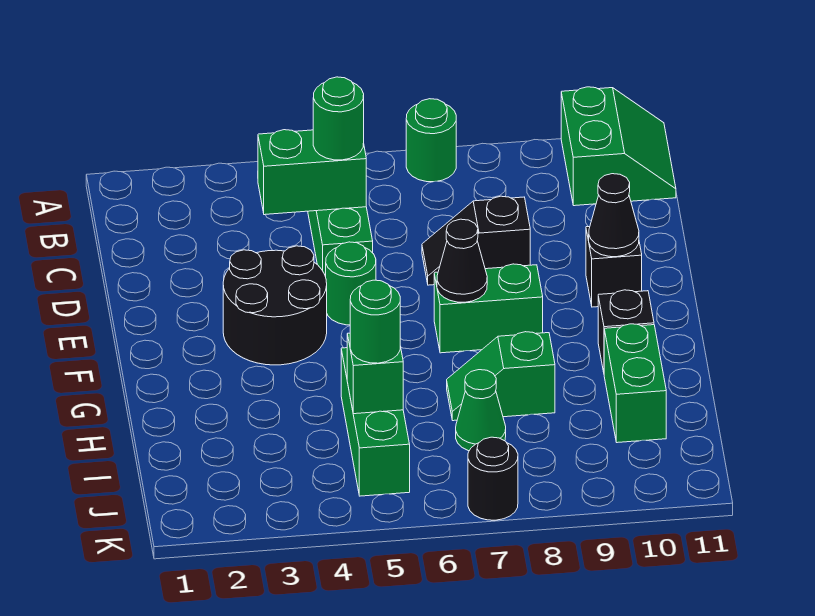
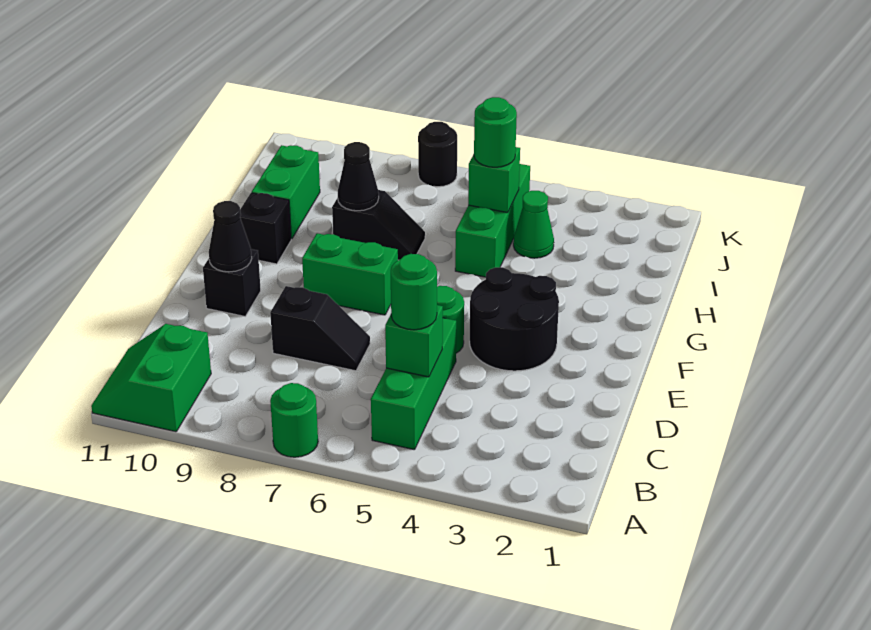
green 1x2 brick [258,130,366,215] -> green 1x1 brick [385,305,443,377]
black 1x1 cone [437,219,487,302] -> black 1x1 cone moved to [338,142,379,211]
green 1x2 slope [447,332,555,421] -> black 1x2 slope [332,190,425,260]
green 1x1 cone [456,370,506,451] -> green 1x1 cone moved to [513,191,554,258]

